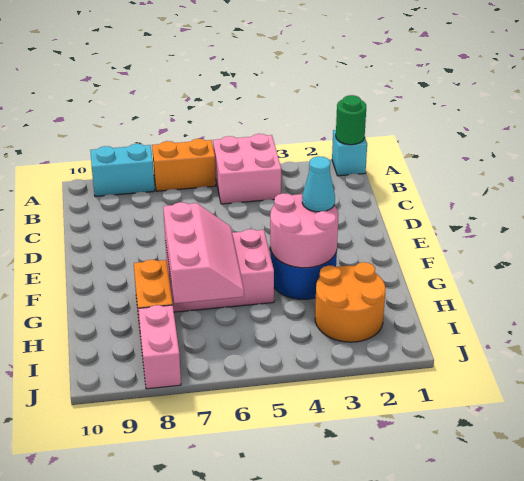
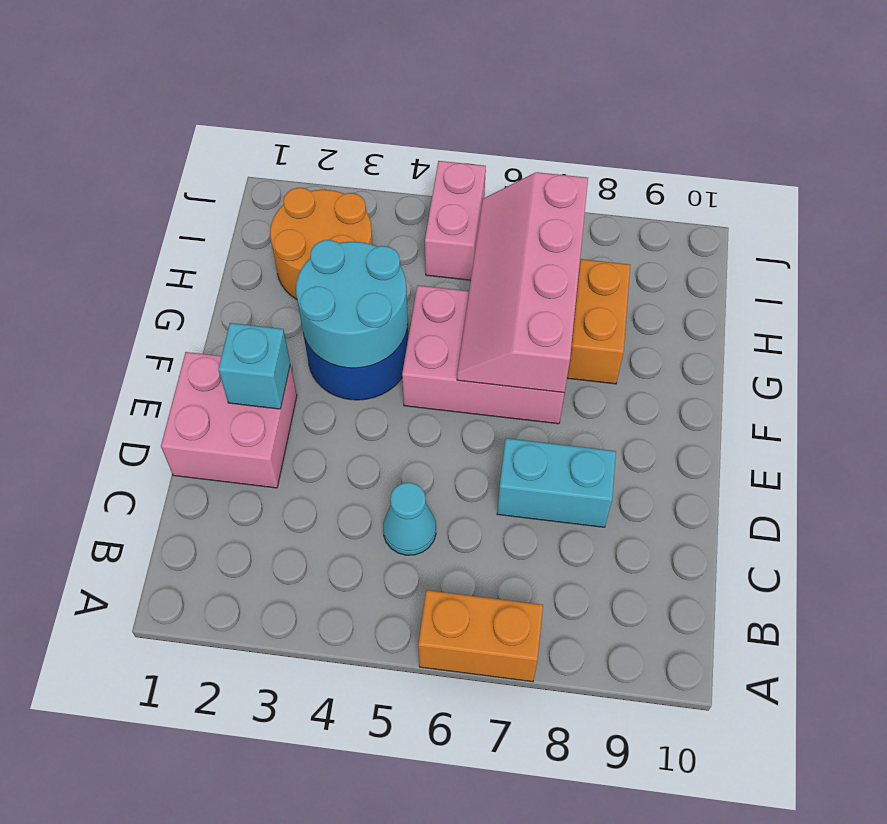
cyan 1x1 brick [332,130,367,176] -> cyan 1x1 brick moved to [218,323,290,409]
green 1x1 round brick [336,95,366,145] -> none
pink 2x2 brick [213,134,281,204] -> pink 2x2 brick moved to [161,352,297,488]
cyan 1x2 brick [90,144,155,197] -> cyan 1x2 brick moved to [497,438,616,527]
pink 2x2 round brick [270,193,339,268] -> cyan 2x2 round brick [296,240,408,368]
cyan 1x1 cone [302,156,335,212] -> cyan 1x1 cone moved to [383,483,436,555]
pink 2x3 slope [163,202,244,303] -> pink 2x4 slope [457,172,588,393]
pink 1x2 brick [138,305,181,389] -> pink 1x2 brick moved to [425,161,486,280]

